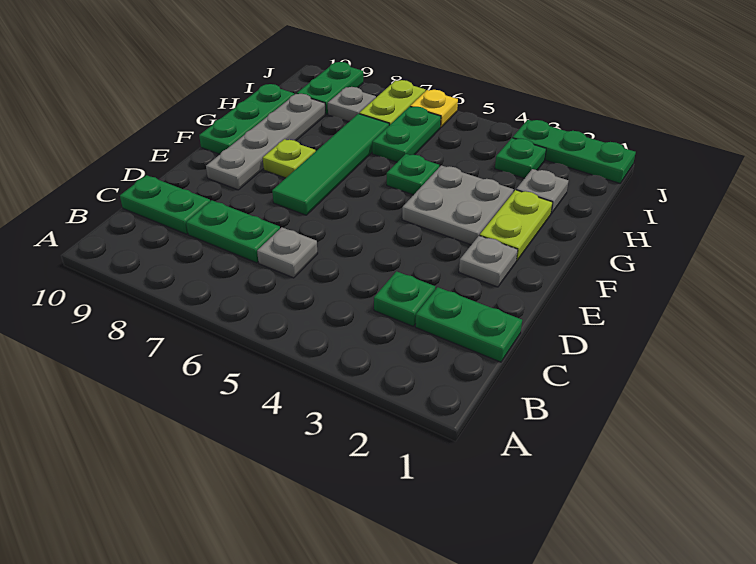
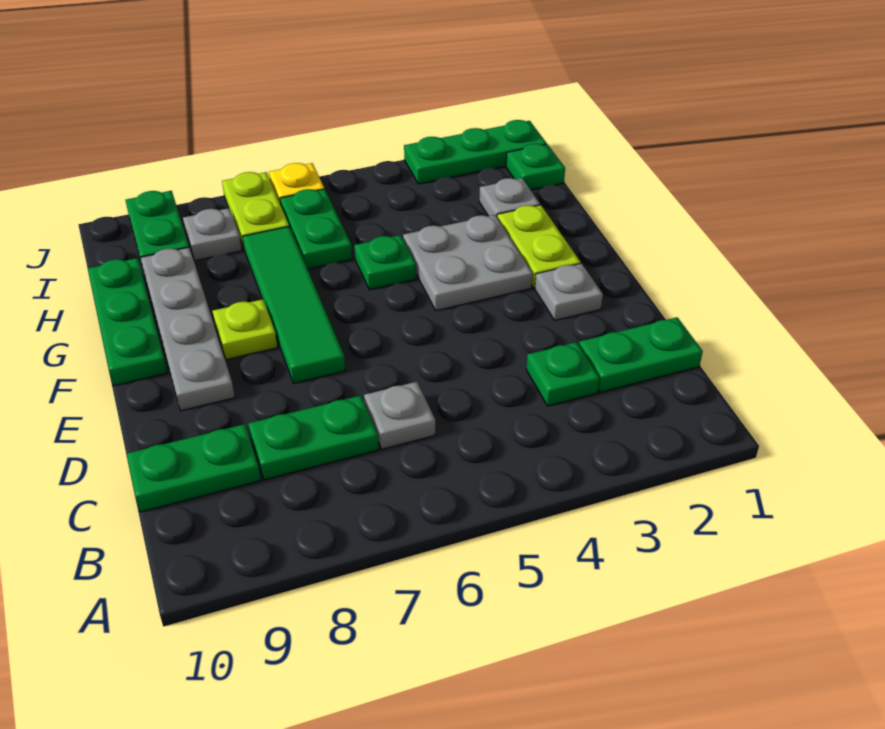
green 1x1 plate [495,138,546,178] -> green 1x1 plate moved to [506,144,565,190]

